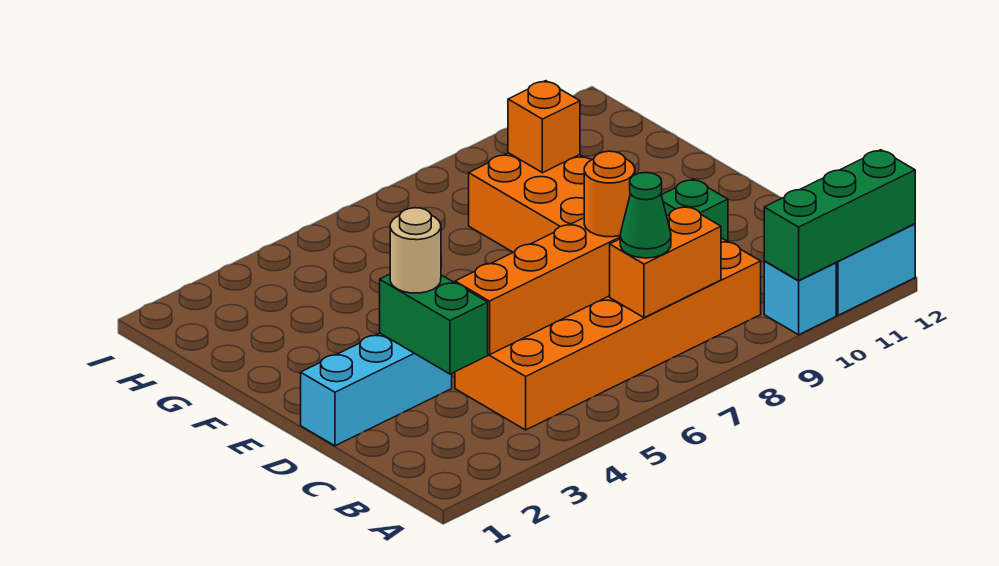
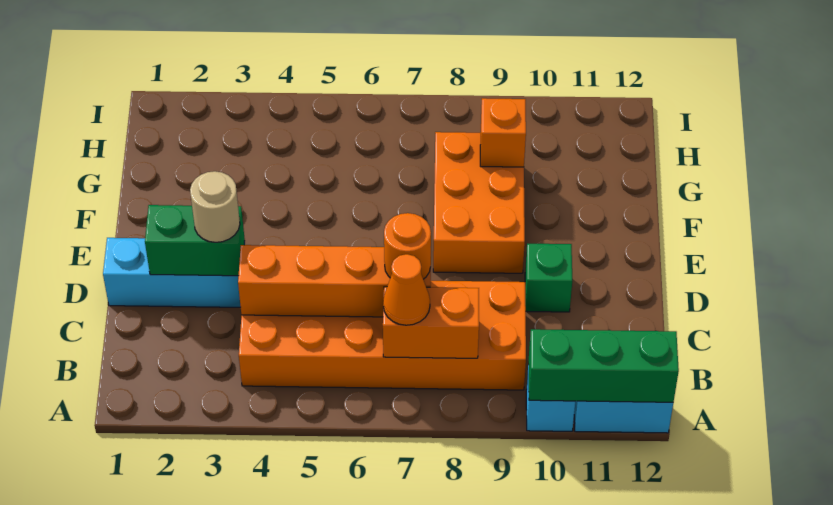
green 1x1 cone [620,173,671,258] -> orange 1x1 cone [383,254,430,325]
green 1x2 brick [380,274,488,374] -> green 1x2 brick turned to [145,205,245,276]

